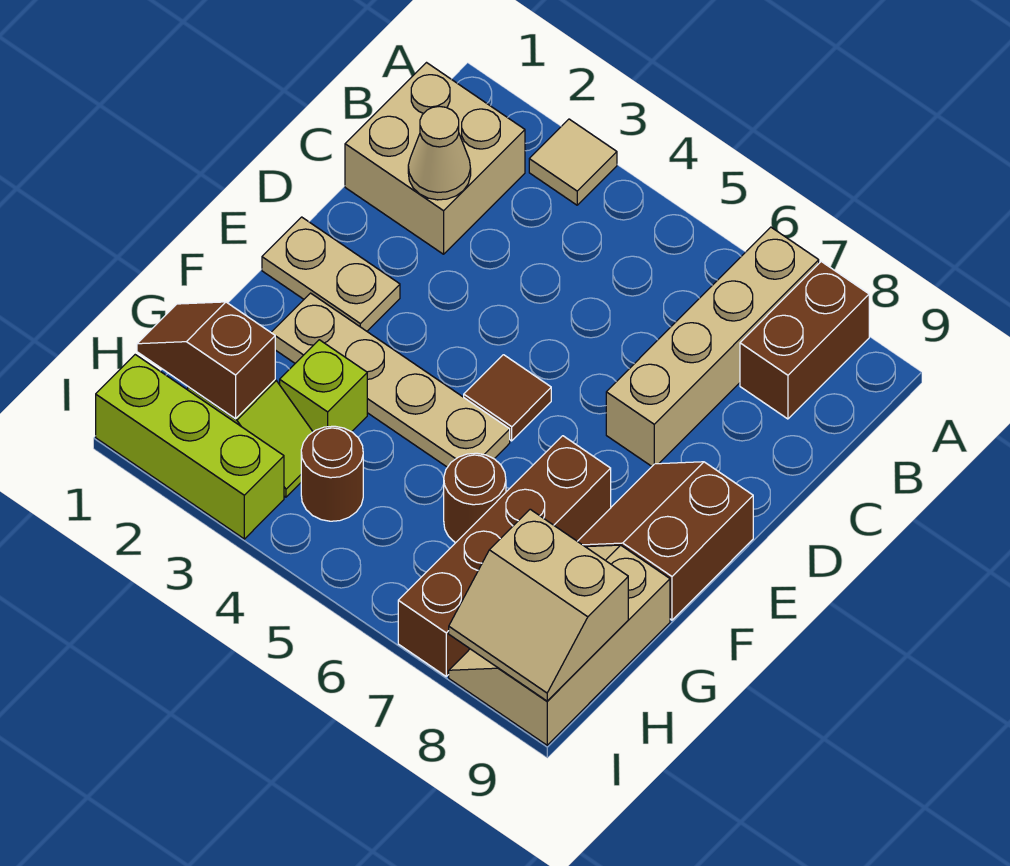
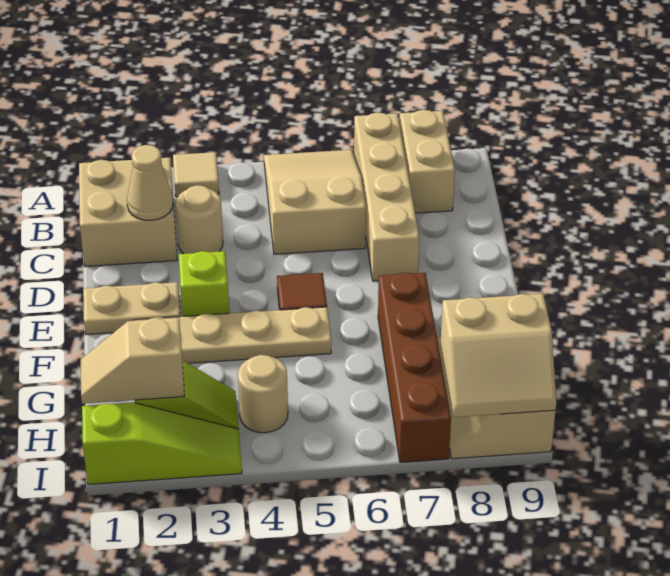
none -> tan 2x3 slope [264,150,366,254]
brown 1x2 brick [740,262,869,419] -> tan 1x2 brick [400,110,455,213]
none -> tan 1x1 round brick [176,185,223,254]
brown 2x2 slope [578,462,753,620] -> none
lime 1x1 brick [280,340,367,432] -> lime 1x1 brick moved to [179,251,229,316]
brown 1x1 round brick [444,453,506,543] -> none
brown 1x2 slope [137,302,275,419] -> tan 1x2 slope [81,318,184,404]
brown 1x1 round brick [301,426,363,521] -> tan 1x1 round brick [238,355,288,433]
lime 1x3 brick [96,355,284,539] -> lime 1x3 slope [82,402,242,485]

